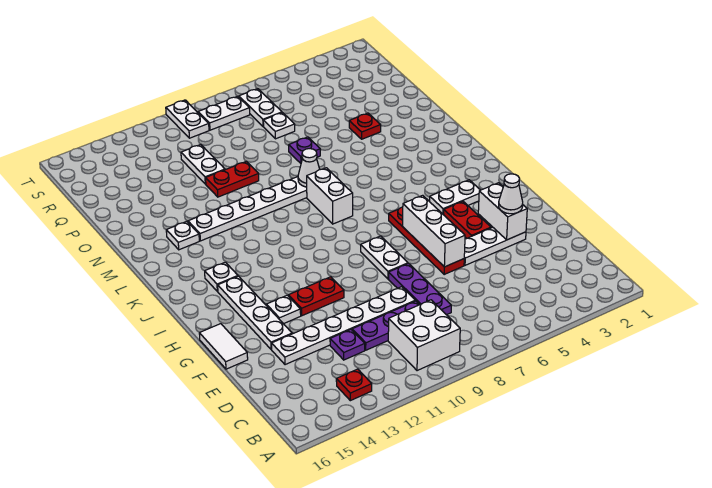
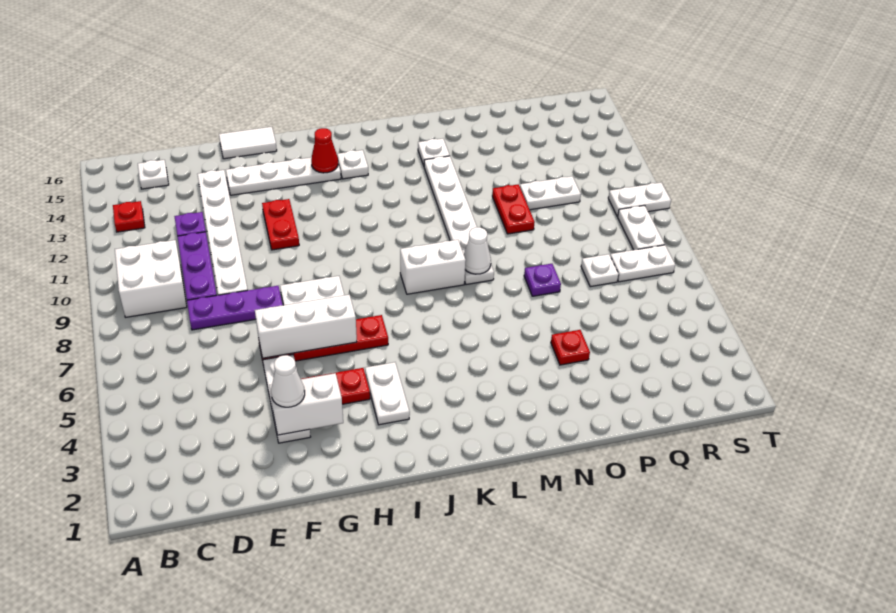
white 1x1 plate [266,295,301,324] -> white 1x1 plate moved to [138,160,169,189]
none -> red 1x1 cone [311,128,338,173]

